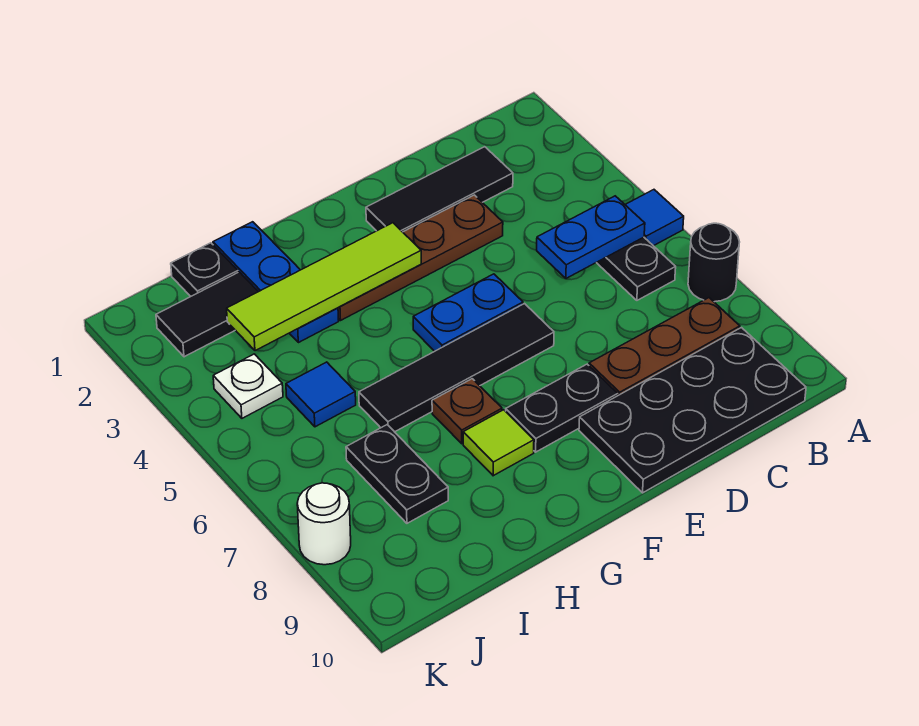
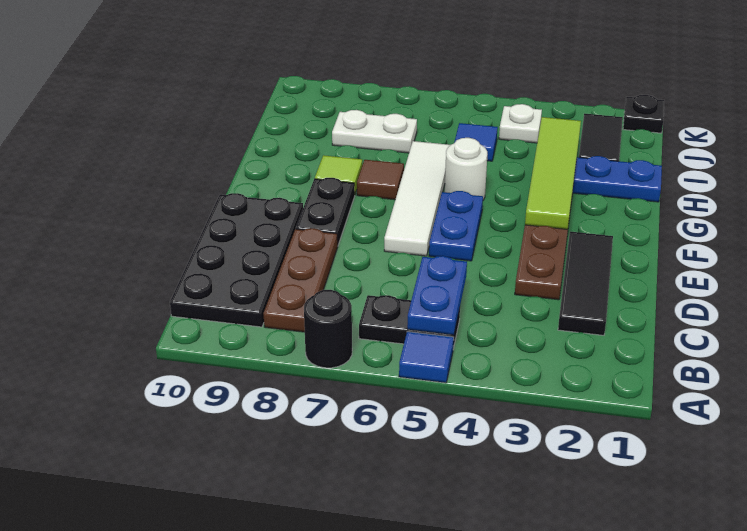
black 1x4 tile [359,304,554,432] -> white 1x4 tile [384,141,450,256]
brown 1x1 plate [432,379,502,444] -> brown 1x1 tile [357,160,404,200]
black 1x1 plate [171,243,238,296] -> black 1x1 plate moved to [623,95,664,133]
black 1x2 plate [346,425,448,523] -> white 1x2 plate [332,110,417,153]
white 1x1 round brick [297,483,351,565] -> white 1x1 round brick moved to [445,138,487,200]

